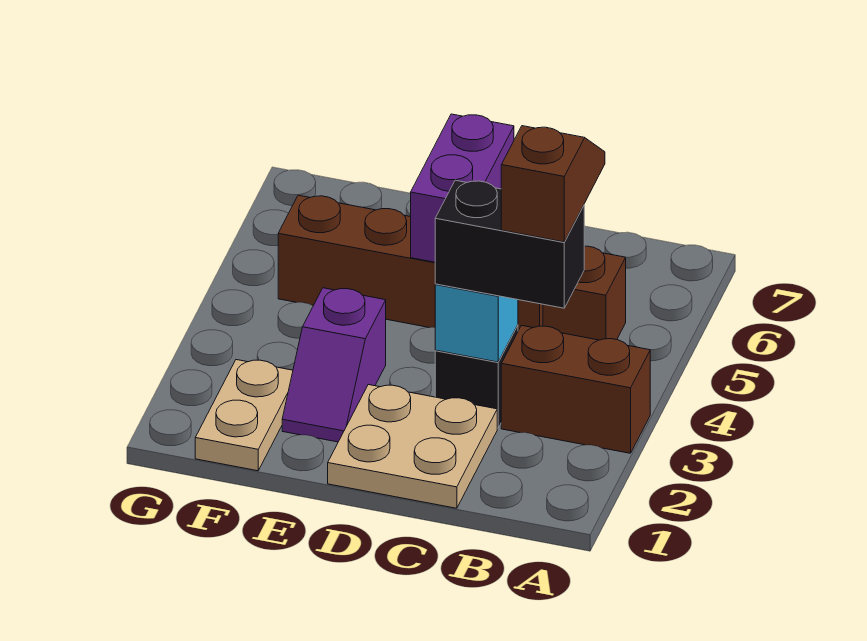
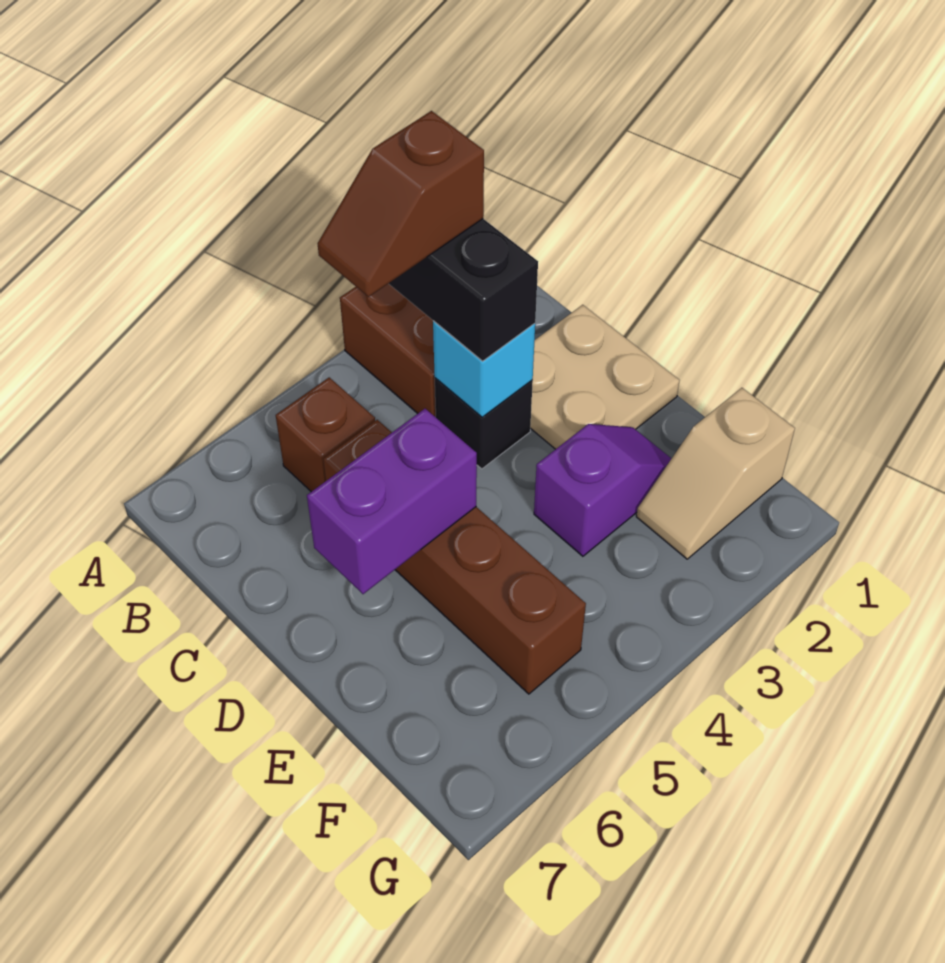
tan 1x2 plate [195,360,293,471] -> tan 1x2 slope [636,388,795,559]

